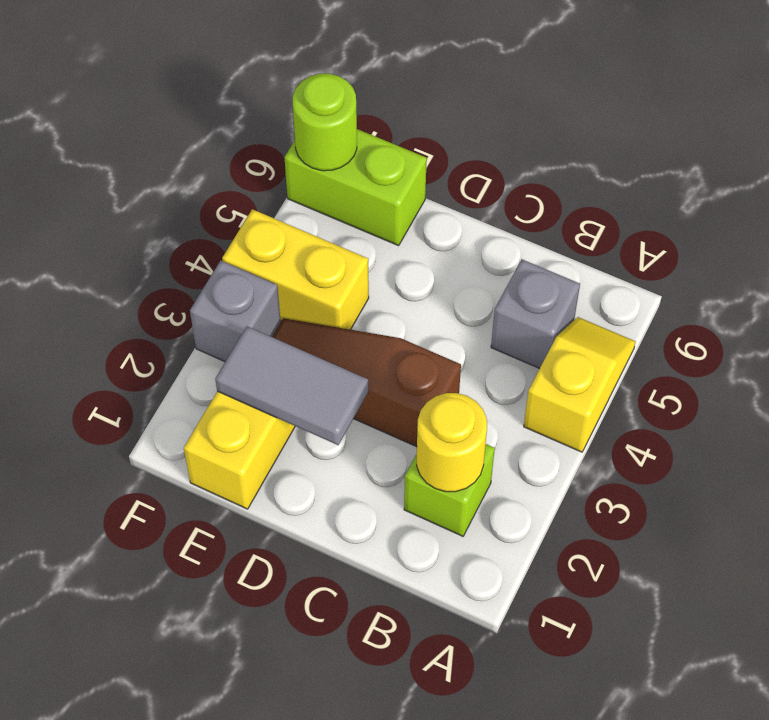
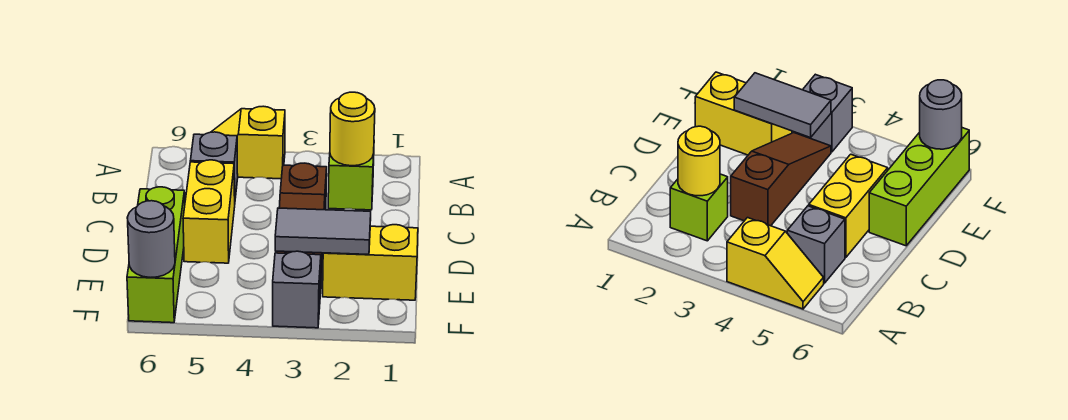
grey 1x2 tile [215,326,368,445] -> grey 1x2 tile turned to [275,208,371,255]
yellow 1x2 brick [222,209,369,330] -> yellow 1x2 brick moved to [183,160,235,263]
lime 1x2 brick [284,129,427,246] -> lime 1x3 brick [127,187,185,323]
lime 1x1 round brick [293,74,357,171] -> grey 1x1 round brick [127,201,175,277]

